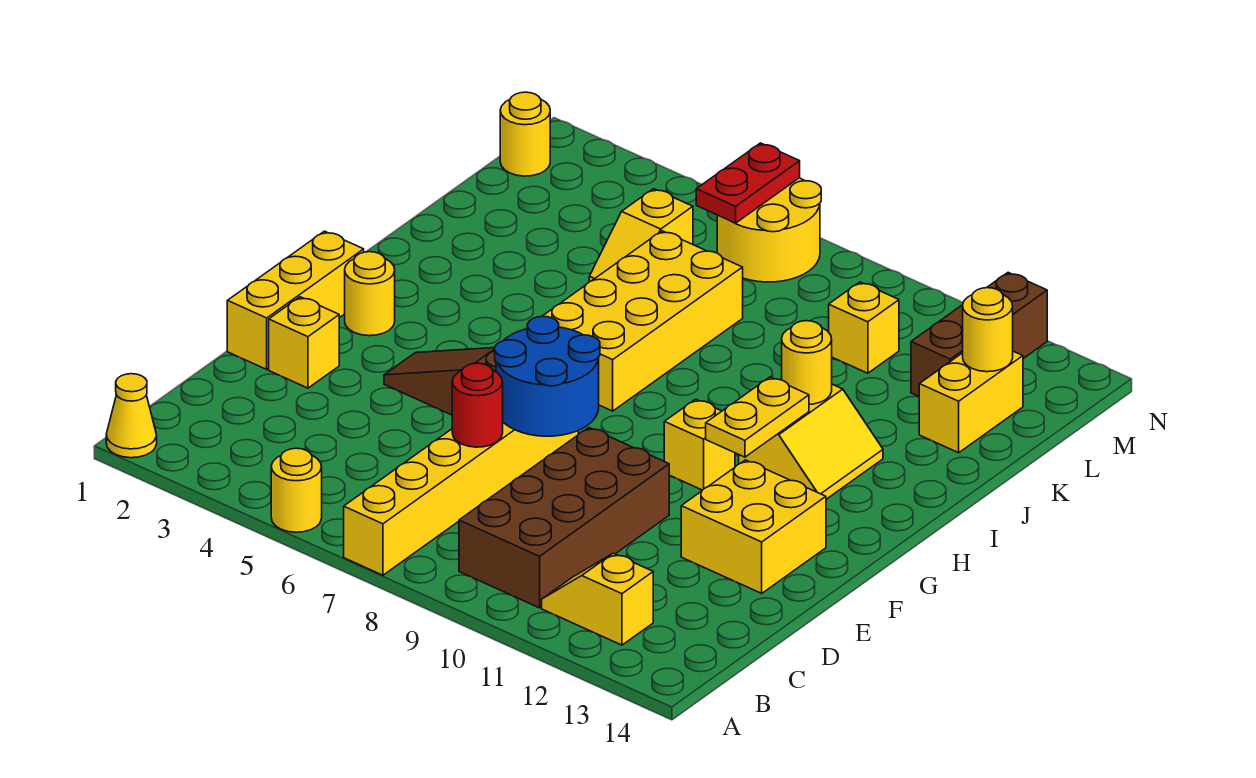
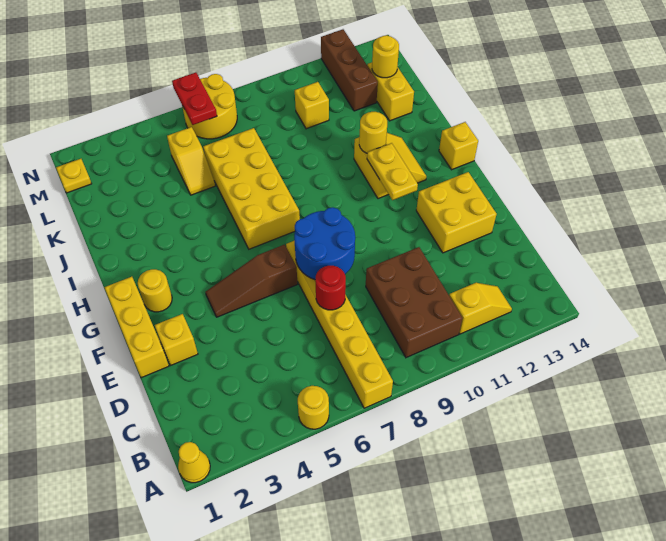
brown 2x4 brick [459,428,669,608] -> brown 2x3 brick [366,247,463,358]
yellow 1x2 slope [542,553,653,645] -> yellow 1x2 slope turned to [449,283,512,334]
yellow 1x1 brick [664,399,735,490] -> yellow 1x1 brick moved to [439,122,478,170]
yellow 1x1 round brick [500,92,550,176] -> yellow 1x1 plate [56,159,92,193]

